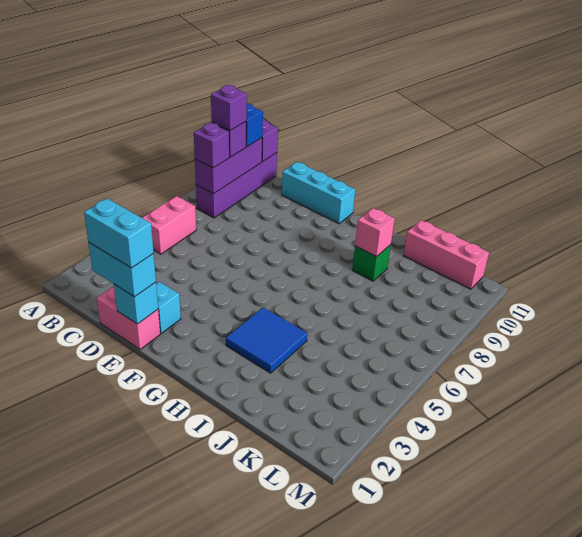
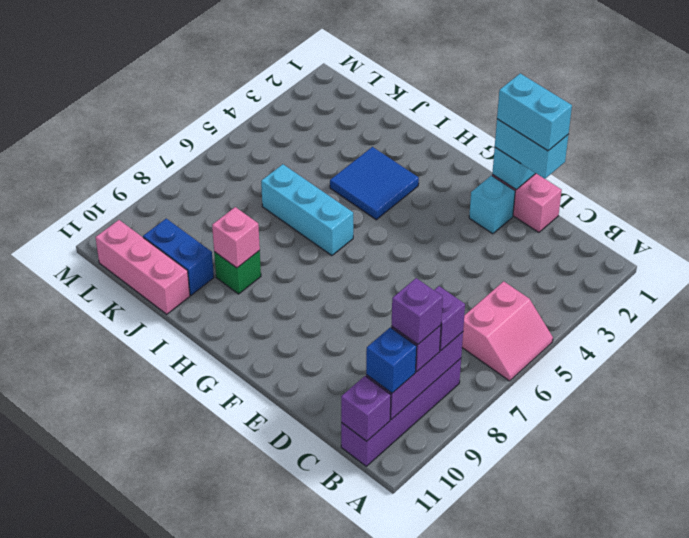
cyan 1x3 brick [282,162,355,224] -> cyan 1x3 brick moved to [261,164,353,256]
none -> blue 1x2 brick [143,219,214,295]

